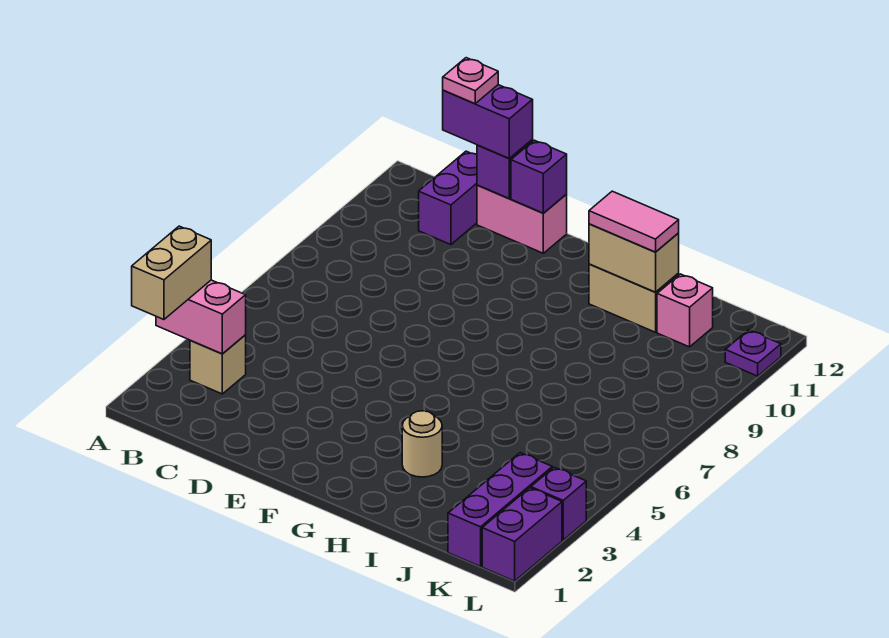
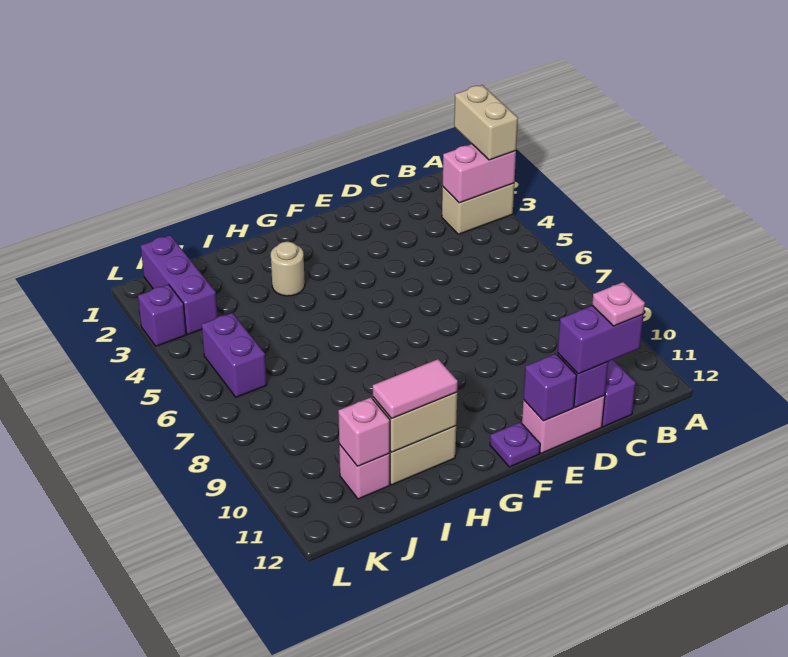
tan 1x1 brick [190,335,246,394] -> tan 1x2 brick [442,183,514,234]
none -> pink 1x1 brick [338,397,390,466]
purple 1x2 brick [482,488,562,581] -> purple 1x2 brick moved to [202,313,267,397]
purple 1x1 plate [725,330,781,376] -> purple 1x1 plate moved to [490,422,540,467]

